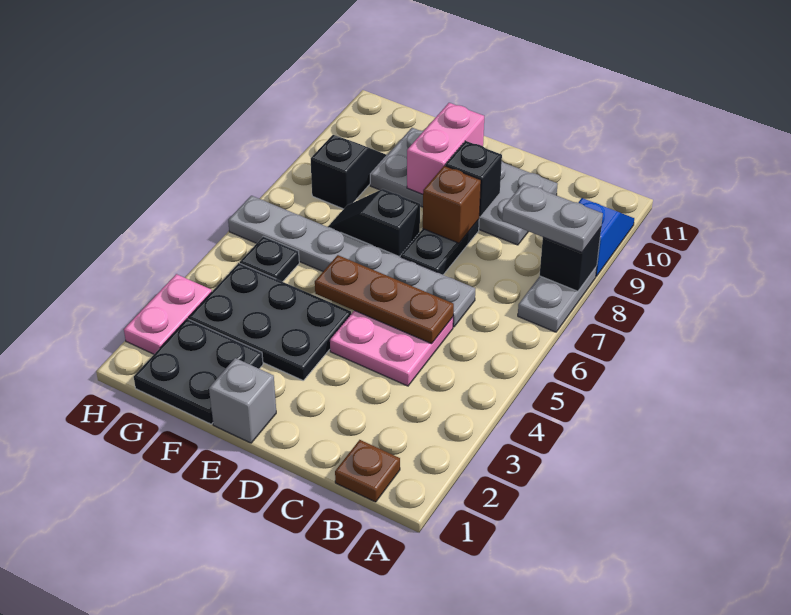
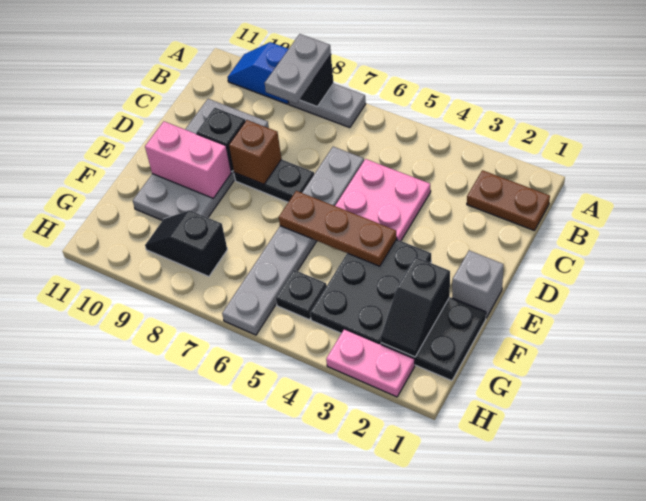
brown 1x1 plate [335,440,400,502] -> brown 1x2 plate [467,170,550,231]
brown 1x3 plate [315,255,454,344] -> brown 1x3 plate turned to [279,191,397,266]
black 1x2 slope [328,189,420,257] -> black 1x2 slope moved to [380,257,450,357]

